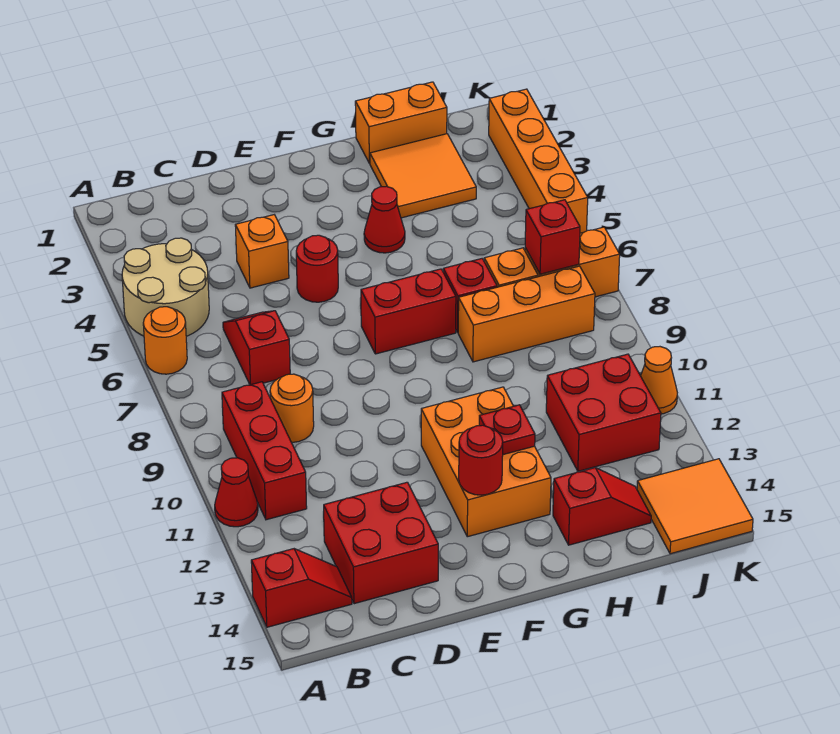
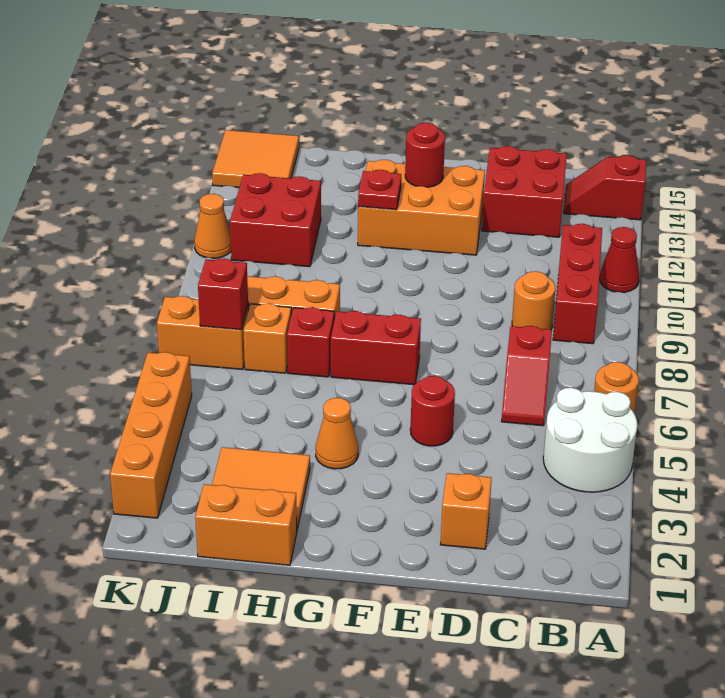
tan 2x2 round brick [122,238,209,336] -> white 2x2 round brick [543,388,637,492]
orange 1x1 brick [235,215,289,288] -> orange 1x1 brick moved to [440,473,492,549]
orange 2x3 brick [421,387,551,537] -> orange 2x3 brick turned to [358,160,485,255]
red 1x1 cone [364,186,405,253] -> orange 1x1 cone [316,398,358,469]
red 1x2 slope [553,468,651,545] -> none

